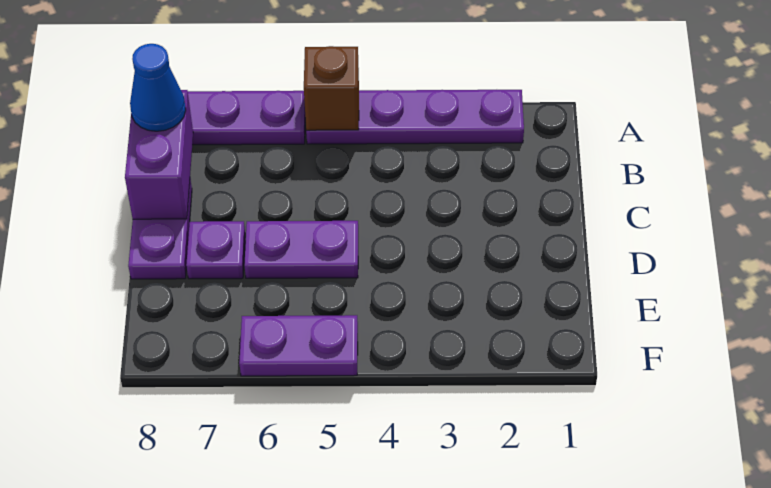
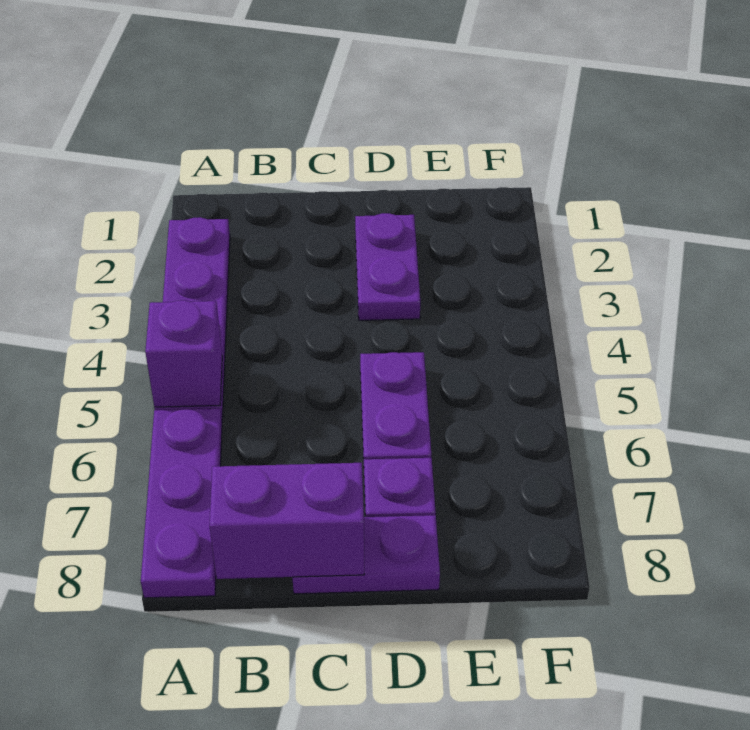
brown 1x1 brick [304,46,359,130] -> purple 1x1 brick [145,300,222,407]
blue 1x1 cone [130,44,186,131] -> none
purple 1x2 plate [239,315,358,376] -> purple 1x2 plate moved to [355,213,420,320]

